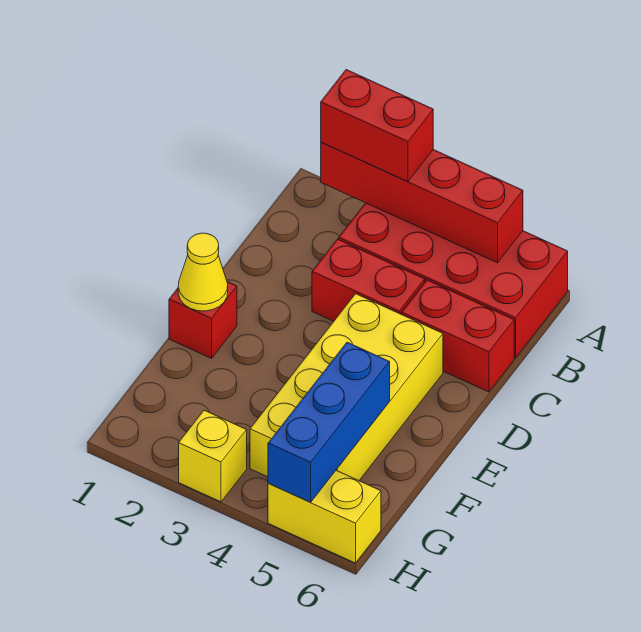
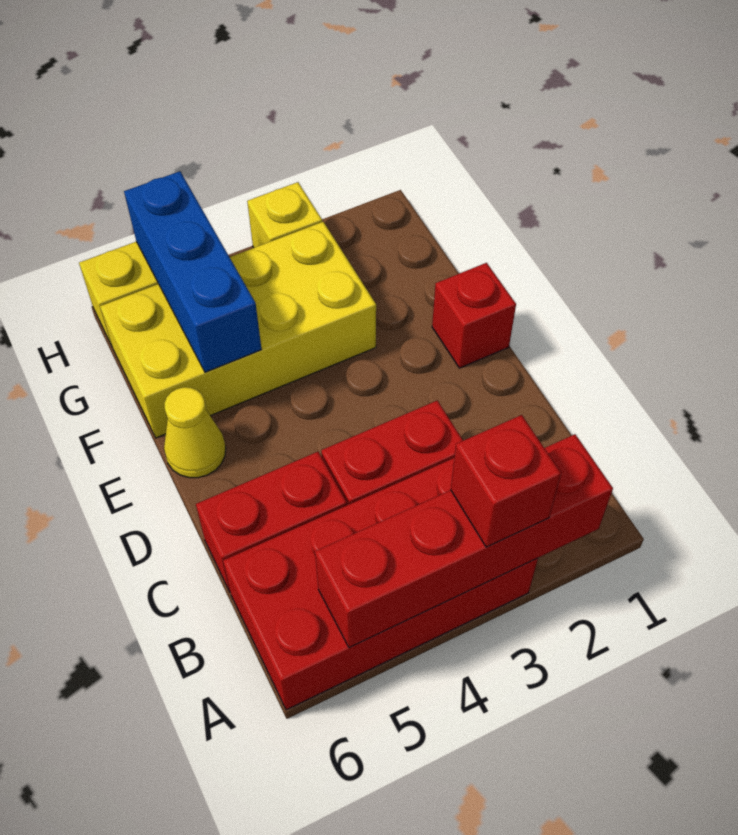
red 1x2 brick [321,70,433,182] -> red 1x1 brick [451,415,561,547]
yellow 2x4 brick [250,294,443,481] -> yellow 2x4 brick turned to [100,222,376,438]
yellow 1x1 cone [178,233,228,311] -> yellow 1x1 cone moved to [164,387,226,478]

